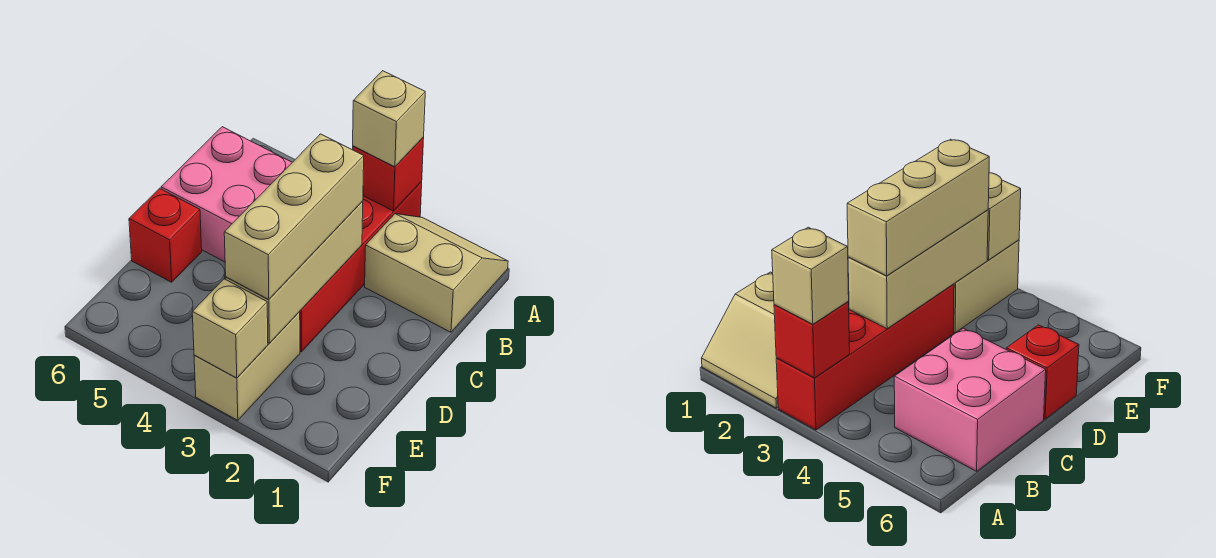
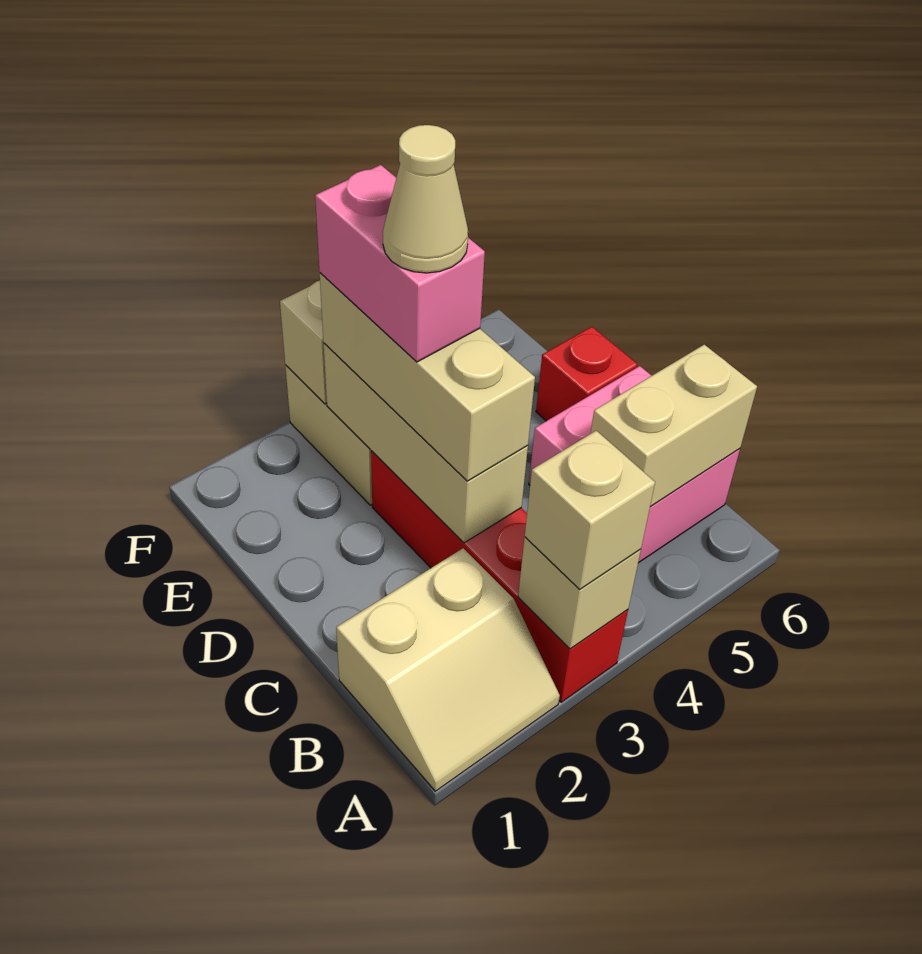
red 1x1 brick [353,138,424,211] -> tan 1x1 brick [518,537,641,649]
none -> tan 1x2 brick [591,345,757,507]
none -> pink 1x2 brick [315,165,485,362]
none -> tan 1x1 cone [383,125,468,273]

